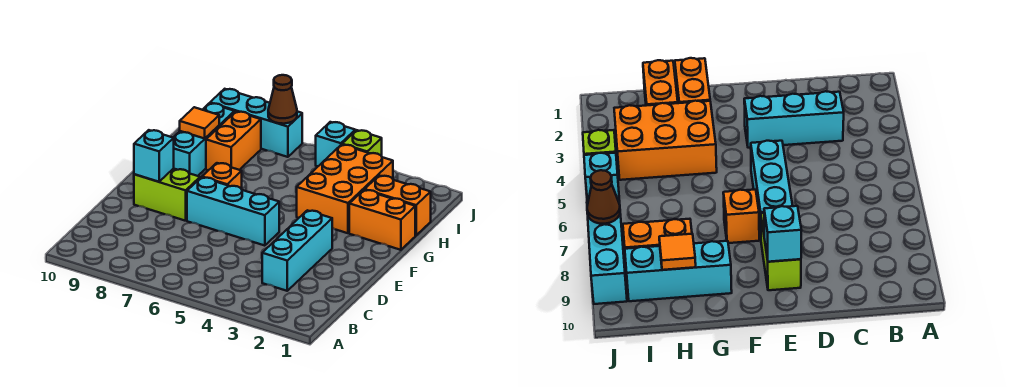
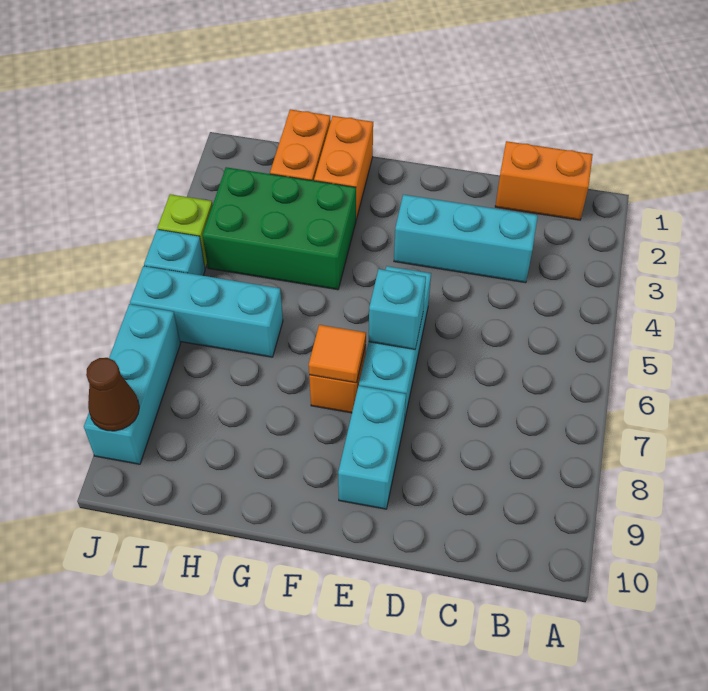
lime 1x2 brick [134,168,200,221] -> cyan 1x2 brick [338,386,406,509]
cyan 1x1 brick [134,130,174,182] -> cyan 1x1 brick moved to [369,269,426,349]
orange 2x3 brick [297,145,393,233] -> green 2x3 brick [203,167,356,290]
cyan 1x3 brick [173,103,234,176] -> cyan 1x3 brick moved to [130,266,283,357]
orange 1x2 brick [206,112,261,170] -> orange 1x2 brick moved to [495,141,593,220]
orange 1x1 tile [180,107,219,139] -> orange 1x1 tile moved to [309,325,366,383]
brown 1x1 cone [268,75,297,124] -> brown 1x1 cone moved to [86,358,139,431]

